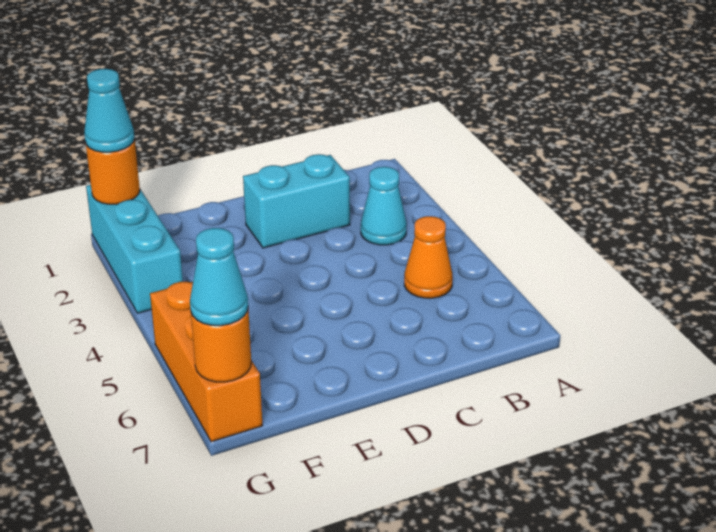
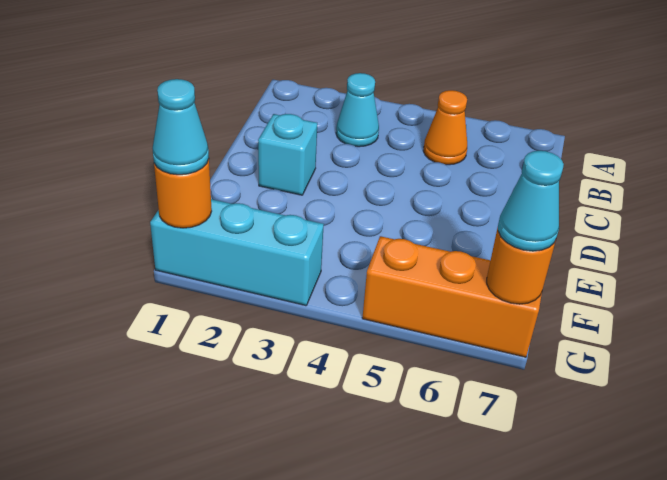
cyan 1x2 brick [243,154,350,248] -> cyan 1x1 brick [258,114,317,195]

